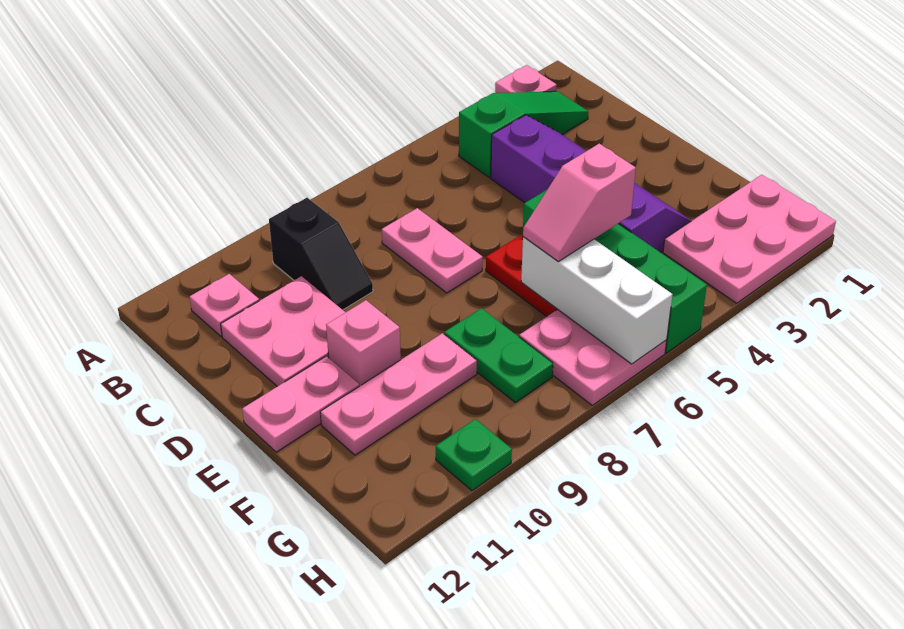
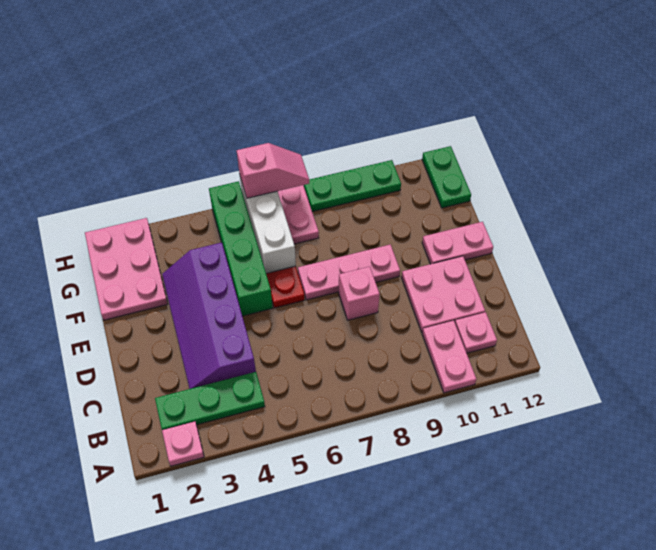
green 1x3 slope [459,91,588,177] -> green 1x3 plate [155,372,265,430]
black 1x2 slope [269,198,373,310] -> none
pink 1x2 plate [382,208,483,293] -> pink 1x2 plate moved to [422,321,476,393]
pink 1x1 brick [326,300,401,386] -> pink 1x1 brick moved to [339,267,380,320]
pink 1x2 slope [523,144,636,262] -> pink 1x2 slope moved to [237,143,309,198]
green 1x2 plate [444,308,553,402] -> green 1x2 plate moved to [422,146,471,208]
pink 1x3 plate [320,333,477,455] -> pink 1x3 plate moved to [298,244,400,300]
pink 2x3 plate [663,175,836,303] -> pink 2x3 plate turned to [85,218,168,320]
green 1x1 plate [436,419,512,491] -> green 1x3 plate [304,160,401,212]

